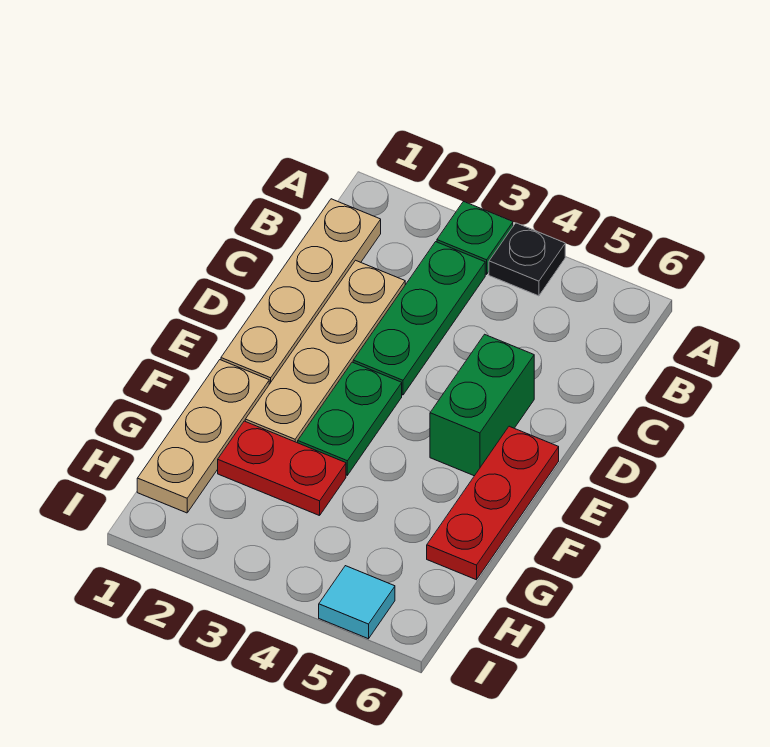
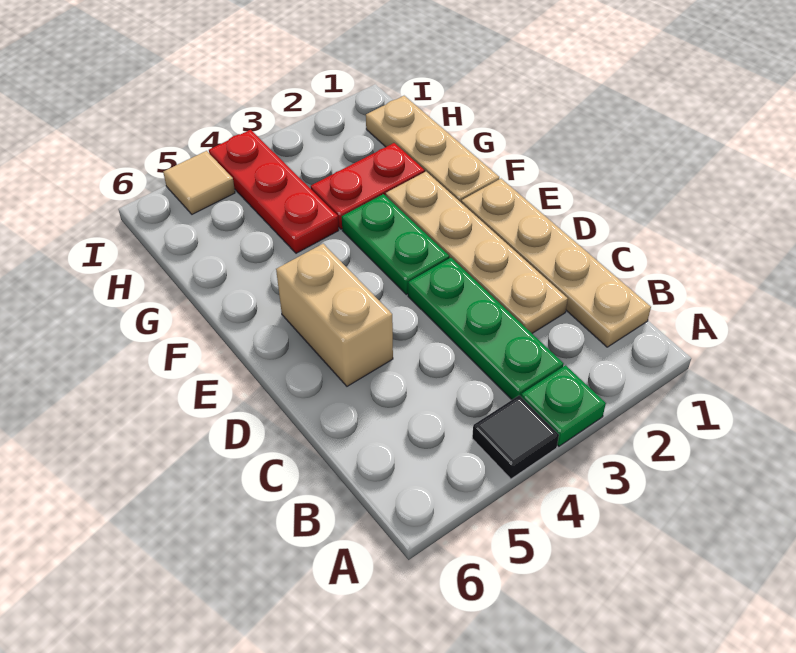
black 1x1 plate [489,223,565,296] -> black 1x1 tile [472,395,559,479]
green 1x2 brick [430,334,534,476] -> tan 1x2 brick [276,244,393,386]
red 1x3 plate [427,426,559,580] -> red 1x3 plate moved to [209,130,339,253]
cyan 1x1 tile [319,566,395,639] -> tan 1x1 tile [163,151,235,214]

